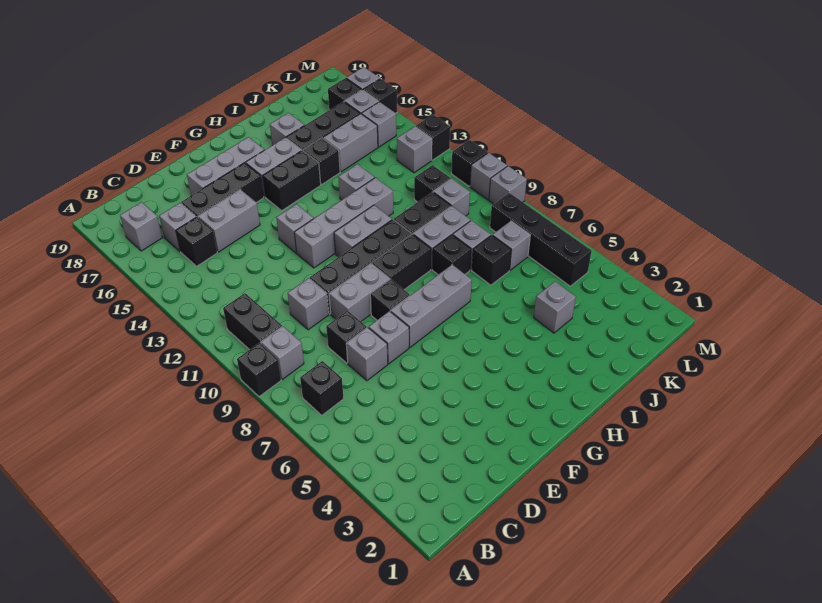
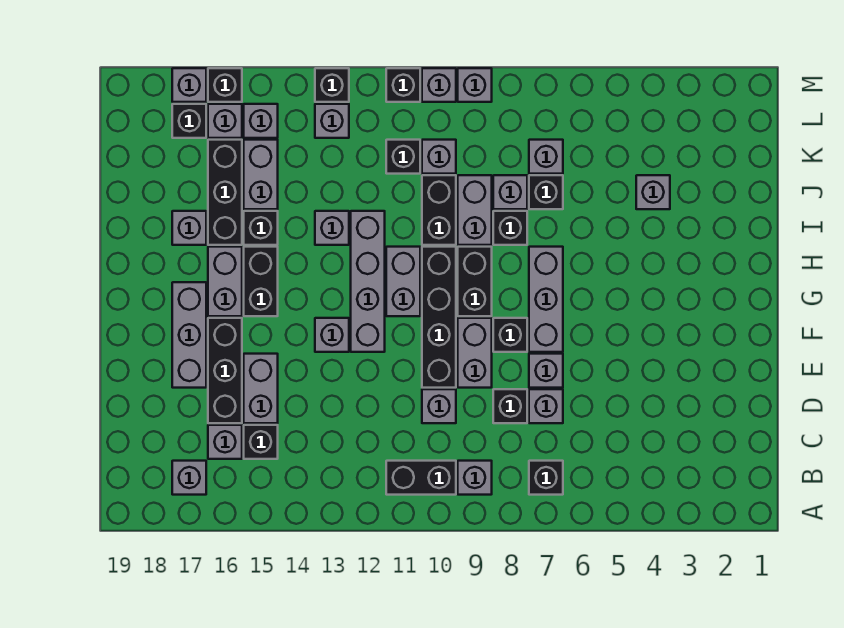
black 1x1 brick [237,343,281,397] -> none
black 1x4 brick [490,193,592,286] -> none

